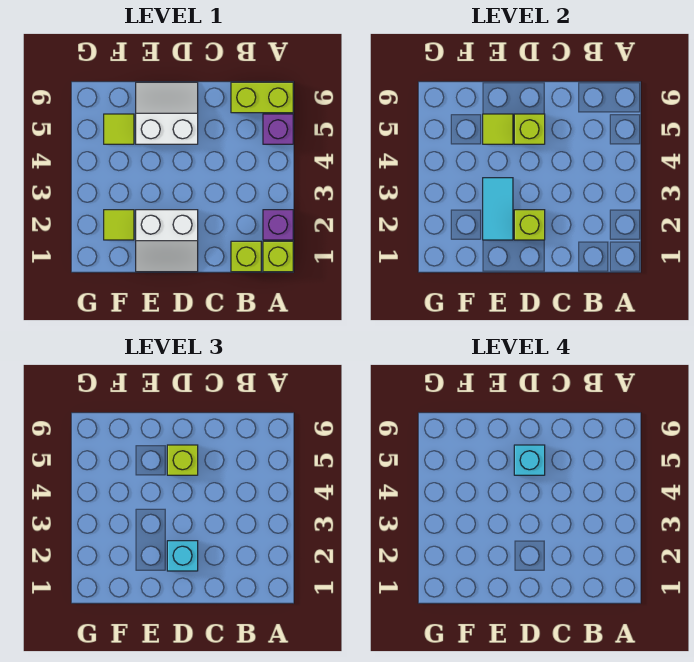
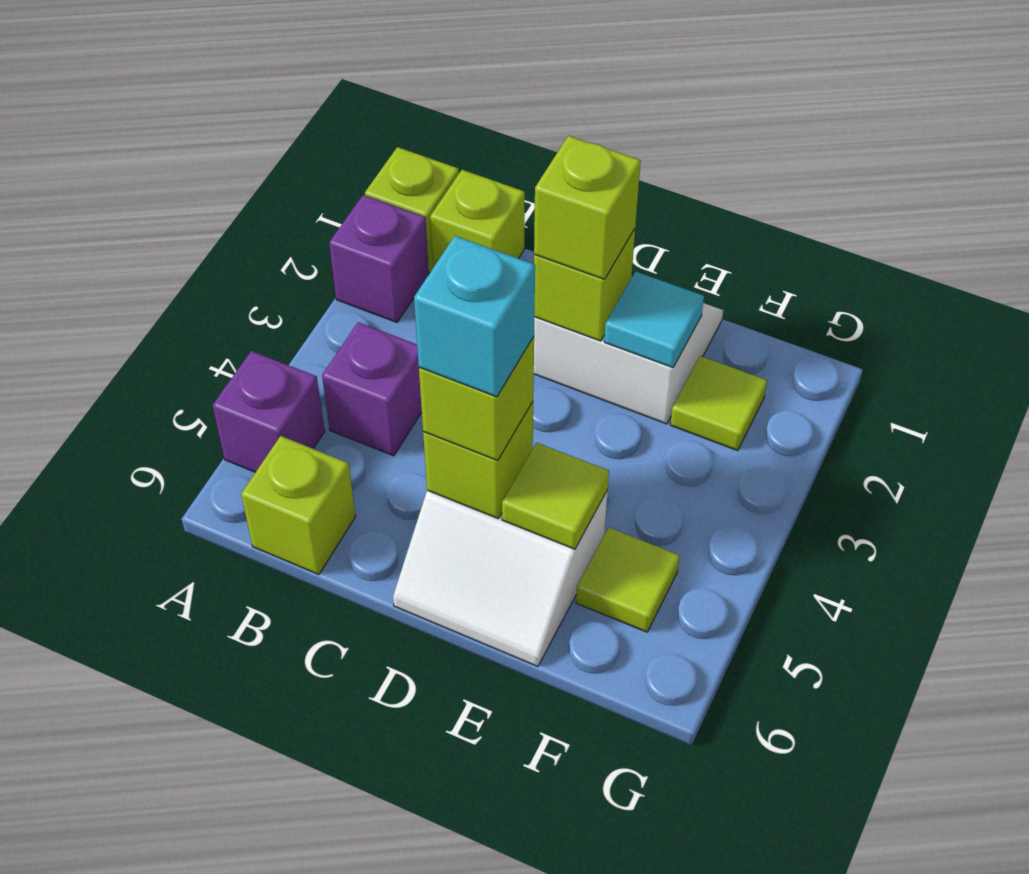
lime 1x2 brick [231,82,293,113] -> lime 1x1 brick [241,436,355,575]
none -> purple 1x1 brick [322,322,422,456]
cyan 1x1 brick [167,541,198,571] -> lime 1x1 brick [534,136,641,279]
cyan 1x2 tile [483,178,513,240] -> cyan 1x1 tile [604,272,704,368]

